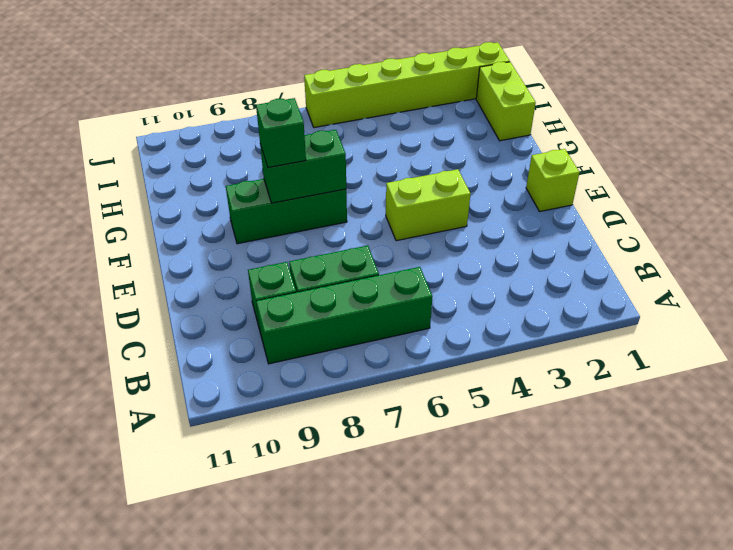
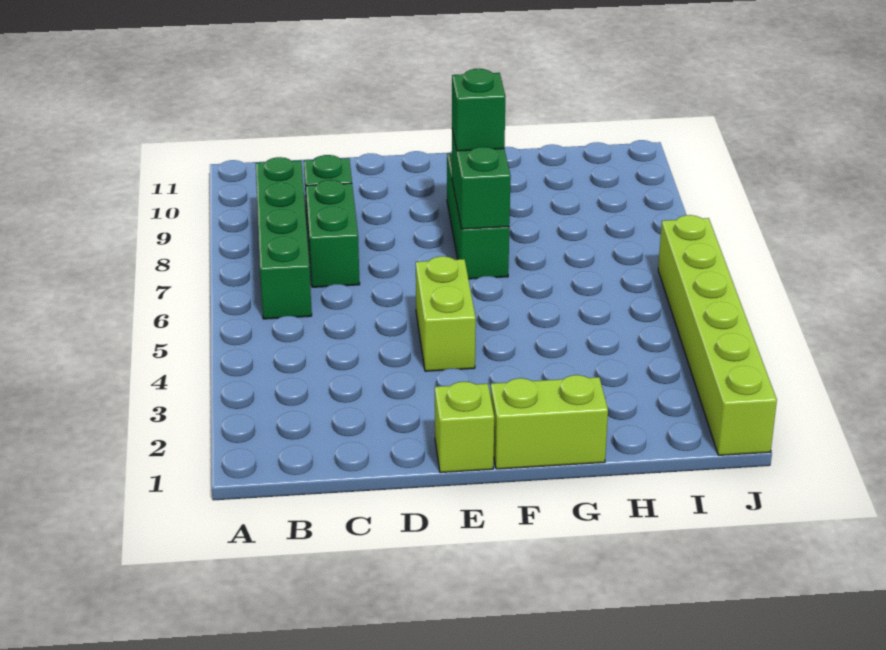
lime 1x2 brick [476,62,536,141] -> lime 1x2 brick moved to [491,375,608,469]

